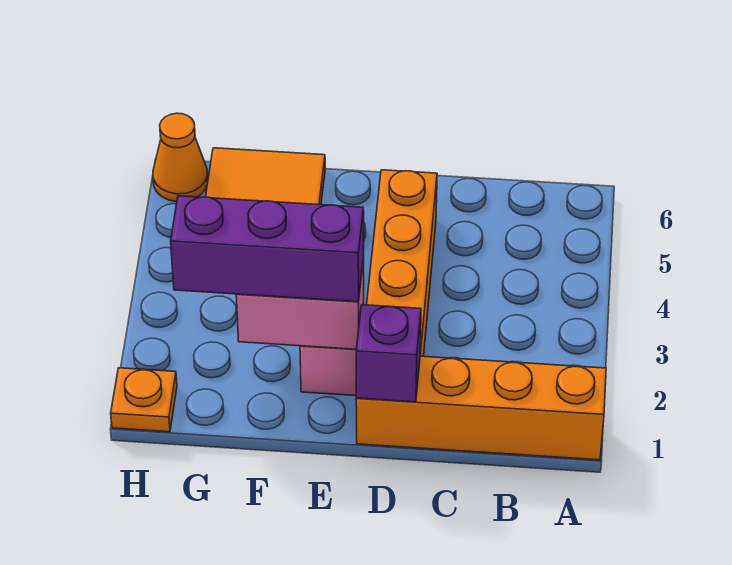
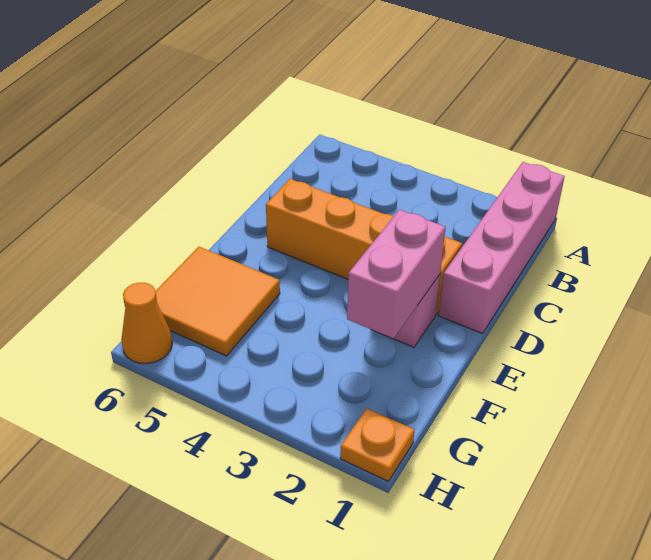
orange 1x4 brick [356,356,606,460] -> pink 1x4 brick [439,162,565,334]
purple 1x1 brick [356,305,421,402] -> none
purple 1x3 brick [171,196,364,302] -> none

